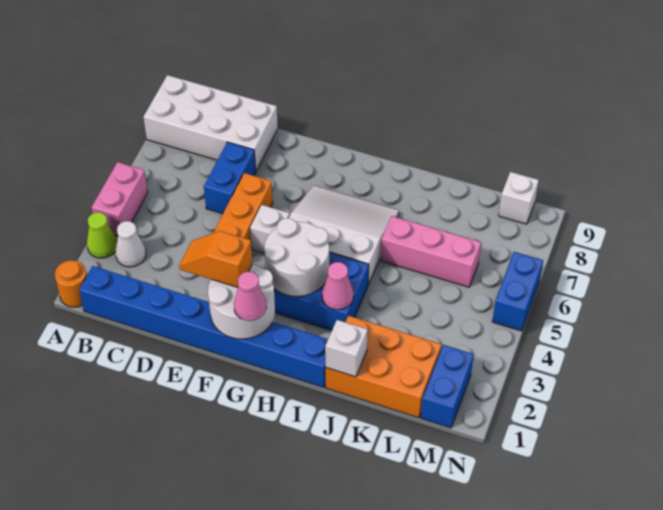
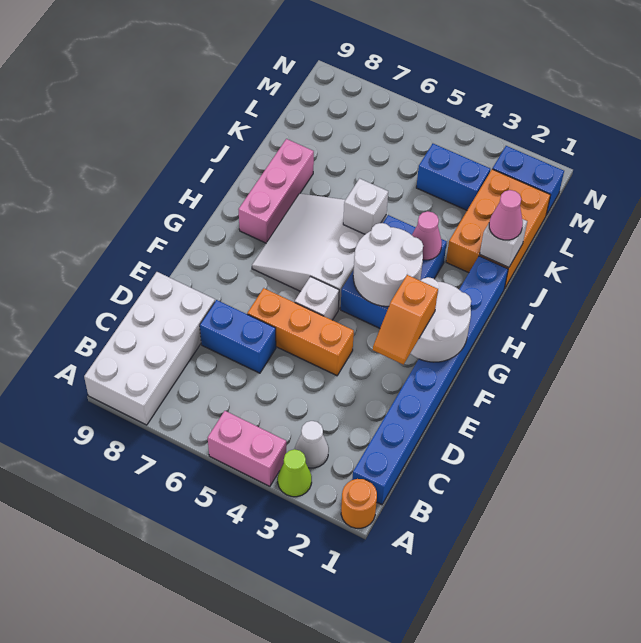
pink 1x1 cone [234,272,267,321] -> pink 1x1 cone moved to [489,190,523,240]
pink 1x3 brick [381,216,481,287] -> pink 1x3 brick moved to [238,139,314,243]
white 1x1 brick [499,172,539,224] -> white 1x1 brick moved to [343,179,388,234]
blue 1x2 brick [492,252,543,331] -> blue 1x2 brick moved to [416,144,490,210]

